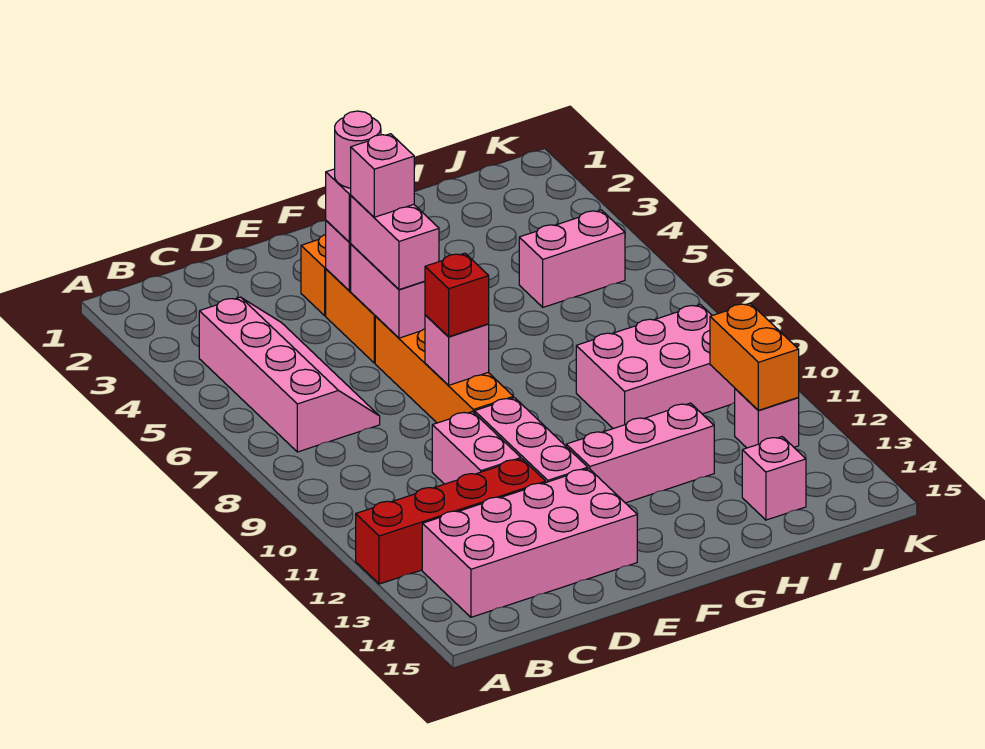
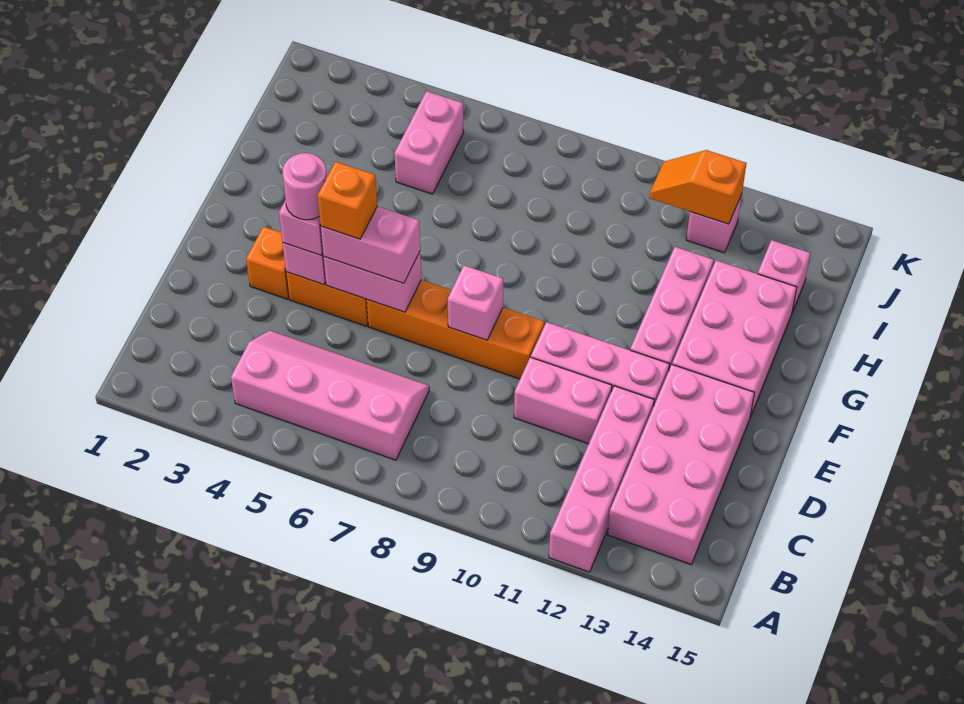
red 1x4 brick [356,459,546,584] -> pink 1x4 brick [549,386,654,572]
pink 1x1 brick [351,134,414,217] -> orange 1x1 brick [318,162,377,239]
red 1x1 brick [425,253,489,337] -> none
pink 2x3 brick [576,305,735,429] -> pink 2x3 brick moved to [672,260,797,417]
orange 1x2 brick [710,303,799,410] -> orange 1x2 slope [649,150,746,224]

